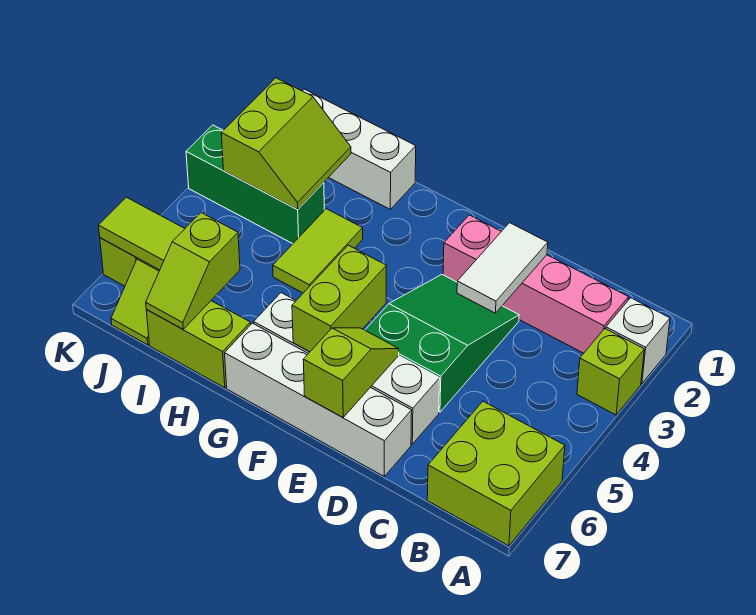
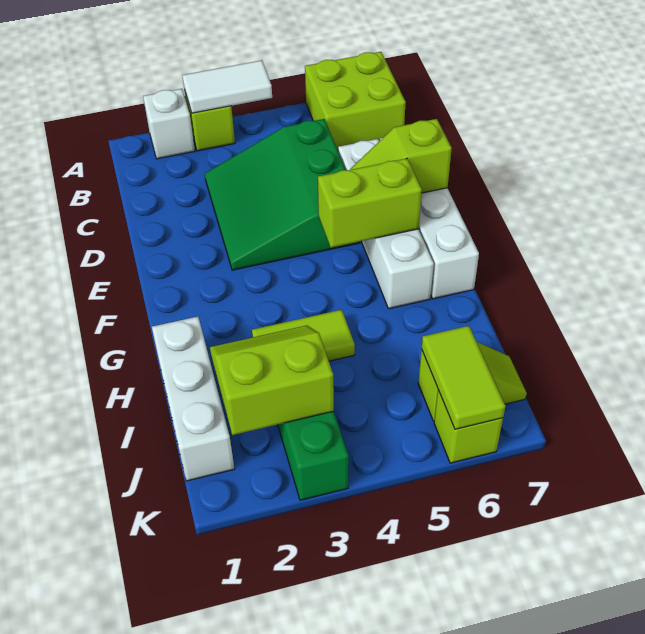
pink 1x4 brick [443,215,629,353] -> none
white 1x2 tile [457,223,548,313] -> white 1x2 tile moved to [182,60,272,113]
green 2x3 slope [365,275,519,412] -> green 3x3 slope [205,119,360,270]
lime 1x2 brick [146,301,251,388] -> none
lime 1x2 slope [146,213,240,329] -> none

